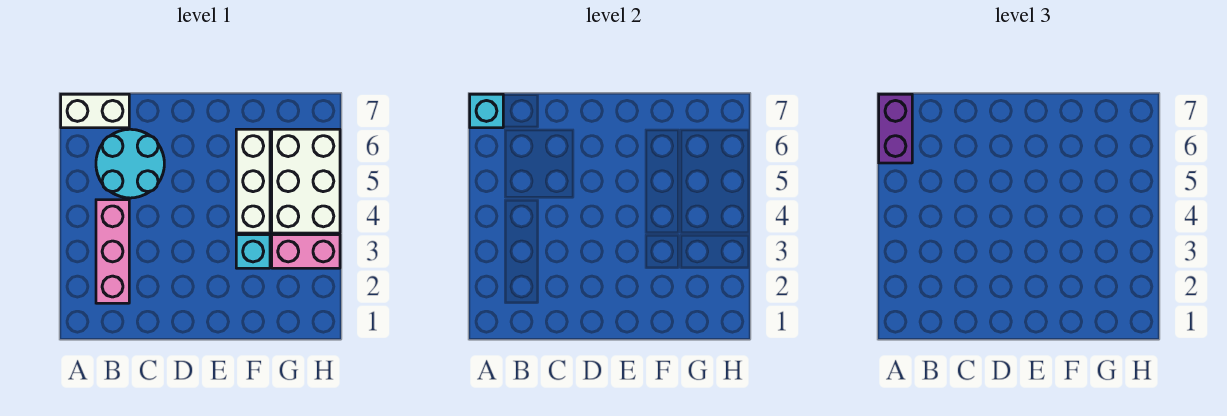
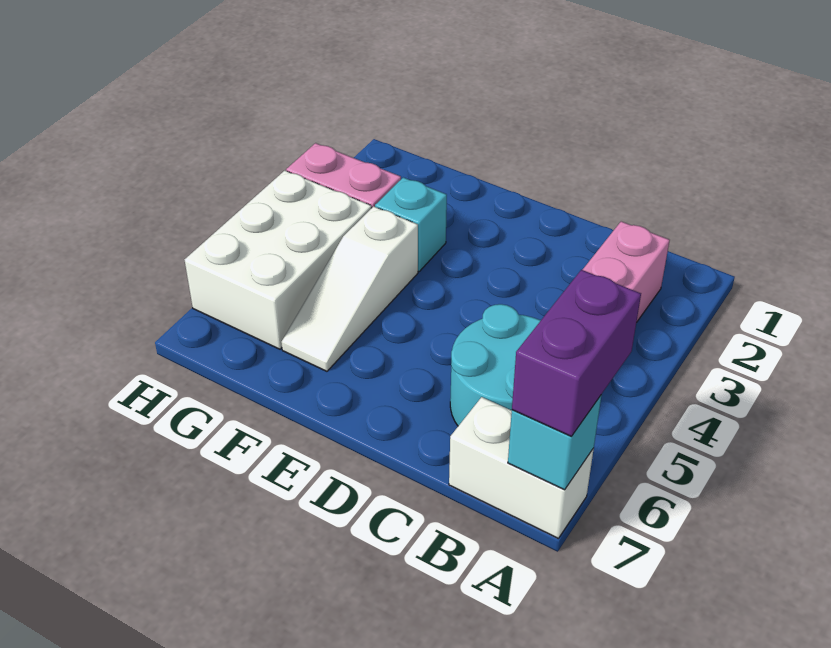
white 1x3 brick [236,129,270,233] -> white 1x3 slope [281,206,418,371]

